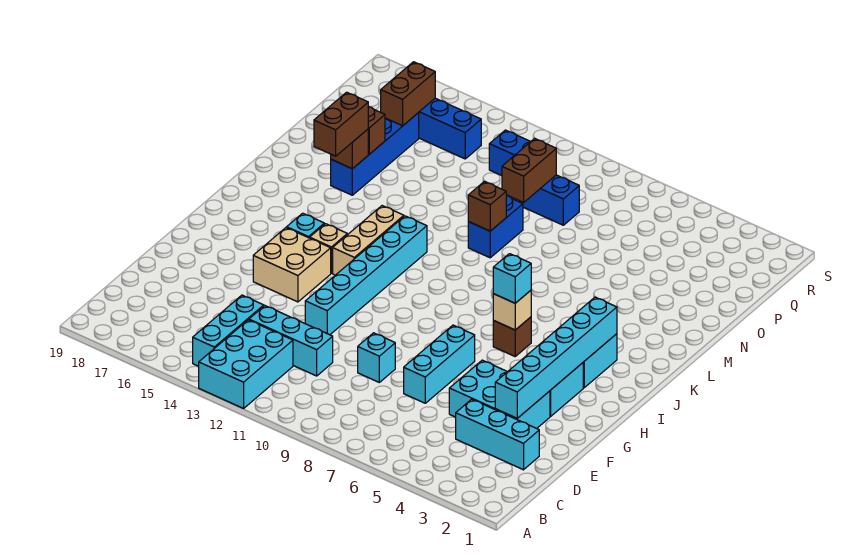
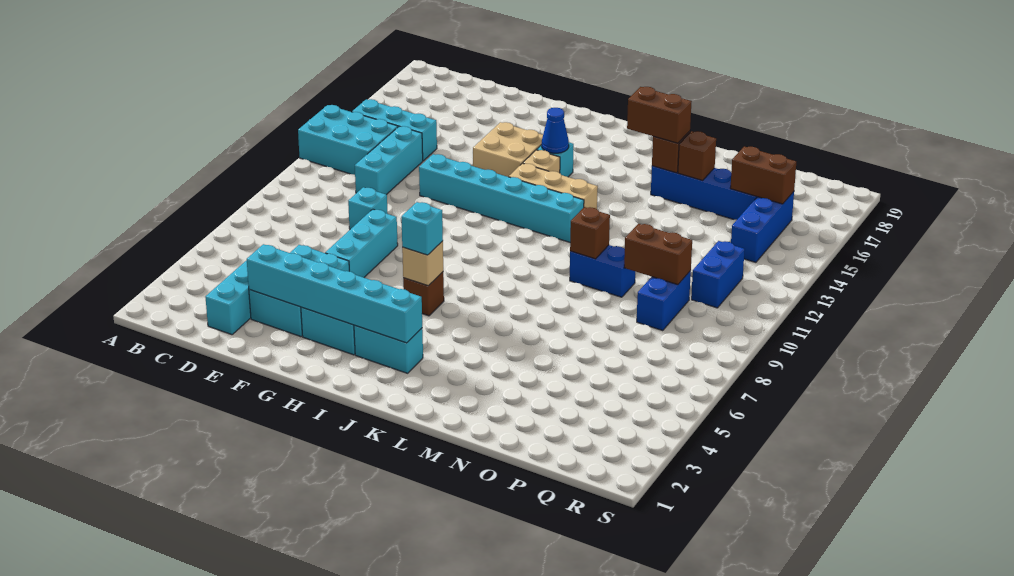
cyan 1x3 brick [404,325,475,403] -> cyan 1x3 brick turned to [325,209,398,277]
none -> blue 1x1 cone [542,108,569,153]

